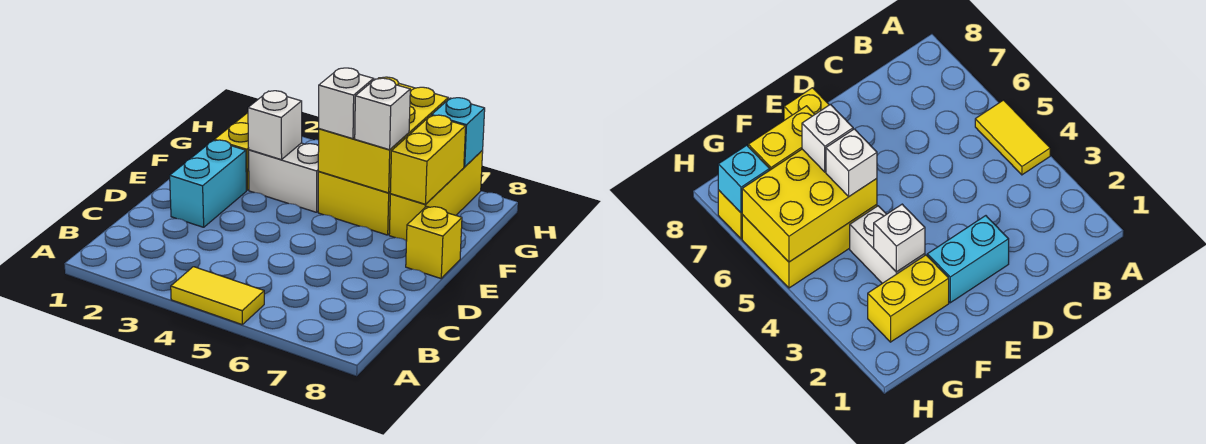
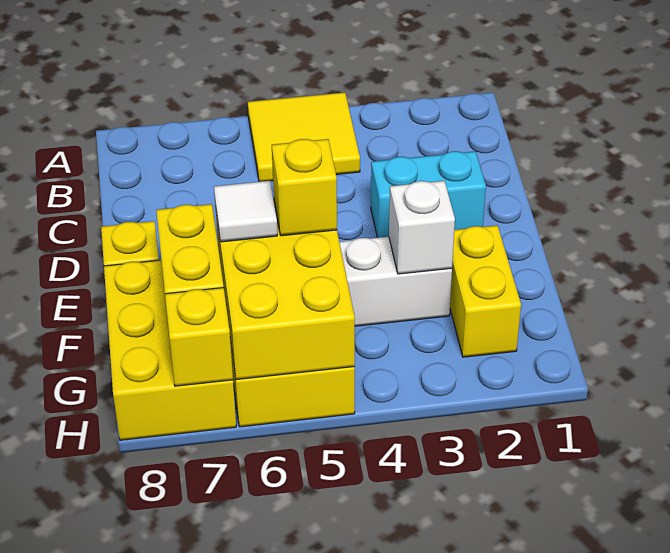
yellow 1x2 tile [171,267,264,324] -> yellow 2x2 tile [248,92,360,182]
cyan 1x2 brick [170,140,246,227] -> cyan 1x2 brick turned to [371,151,486,238]
white 1x1 brick [319,68,374,139] -> yellow 1x1 brick [272,139,337,236]
white 1x1 brick [355,78,410,150] -> white 1x1 tile [214,181,277,242]
yellow 1x3 brick [389,151,483,241] -> yellow 2x3 brick [104,260,236,440]
cyan 1x1 brick [432,98,485,167] -> yellow 1x1 brick [165,288,233,386]

